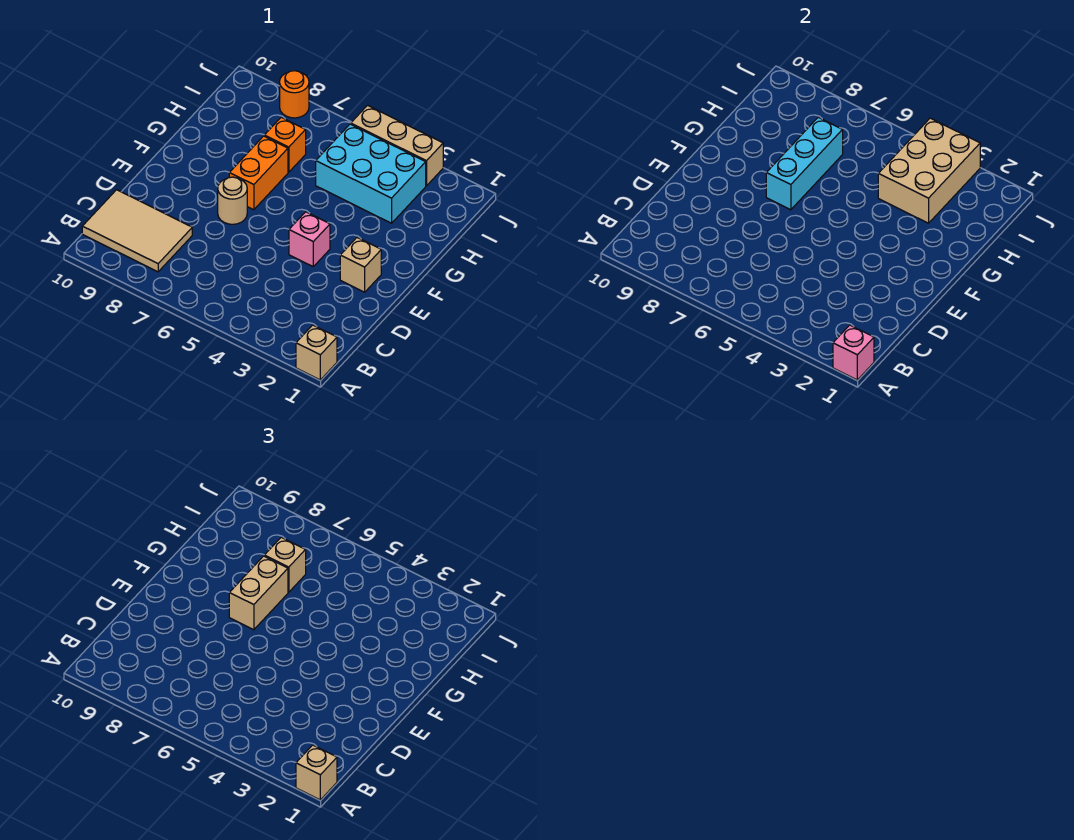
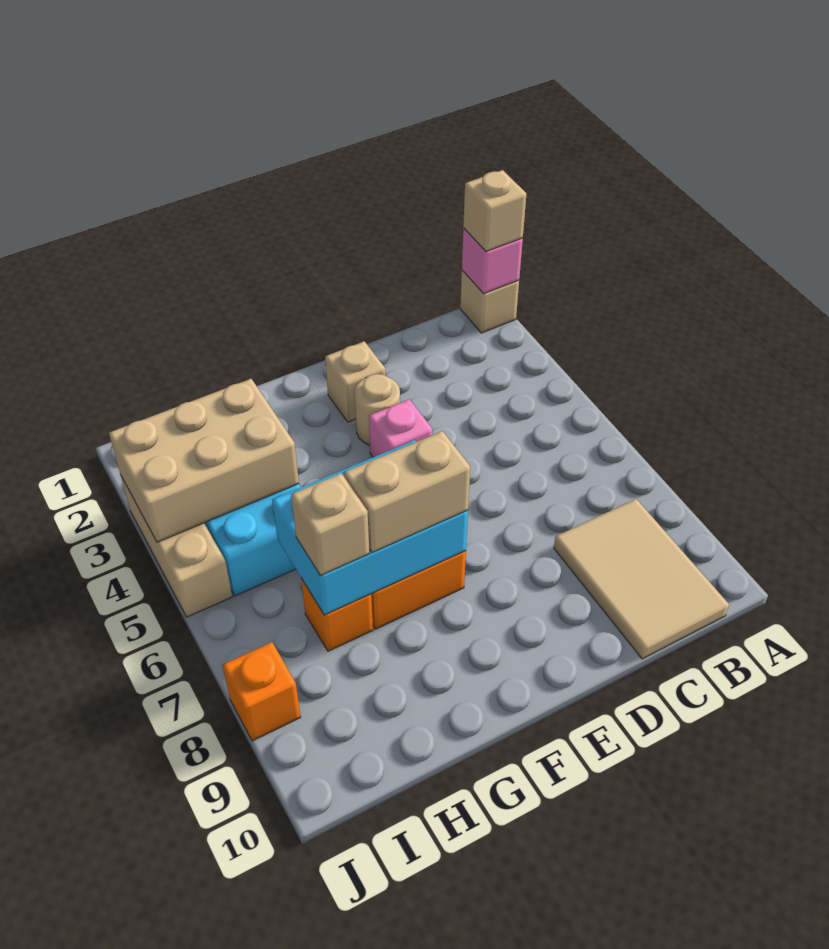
tan 1x1 round brick [218,177,247,224] -> tan 1x1 round brick moved to [355,374,400,445]
cyan 1x3 brick [766,117,843,210] -> cyan 2x3 brick [272,440,468,615]
orange 1x1 round brick [280,71,309,118] -> orange 1x1 brick [223,642,301,741]

